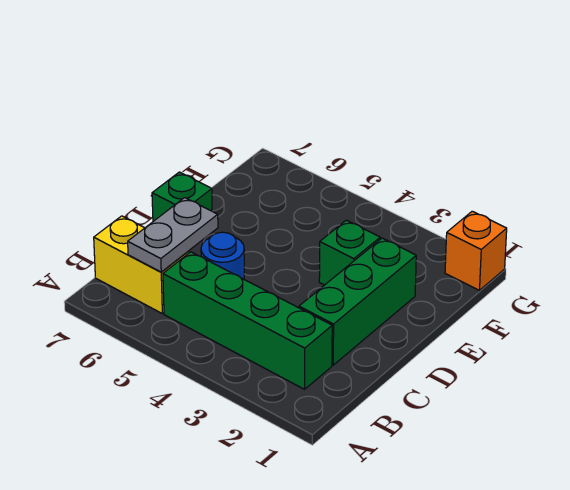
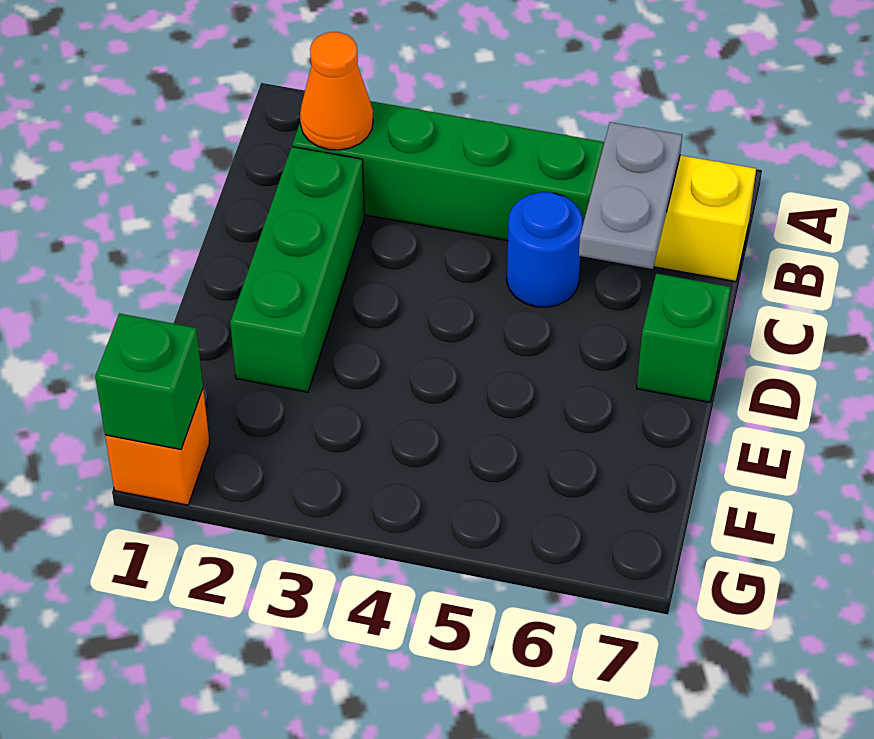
none -> orange 1x1 cone [300,32,373,150]
green 1x1 brick [319,220,380,285] -> green 1x1 brick moved to [95,313,203,450]

